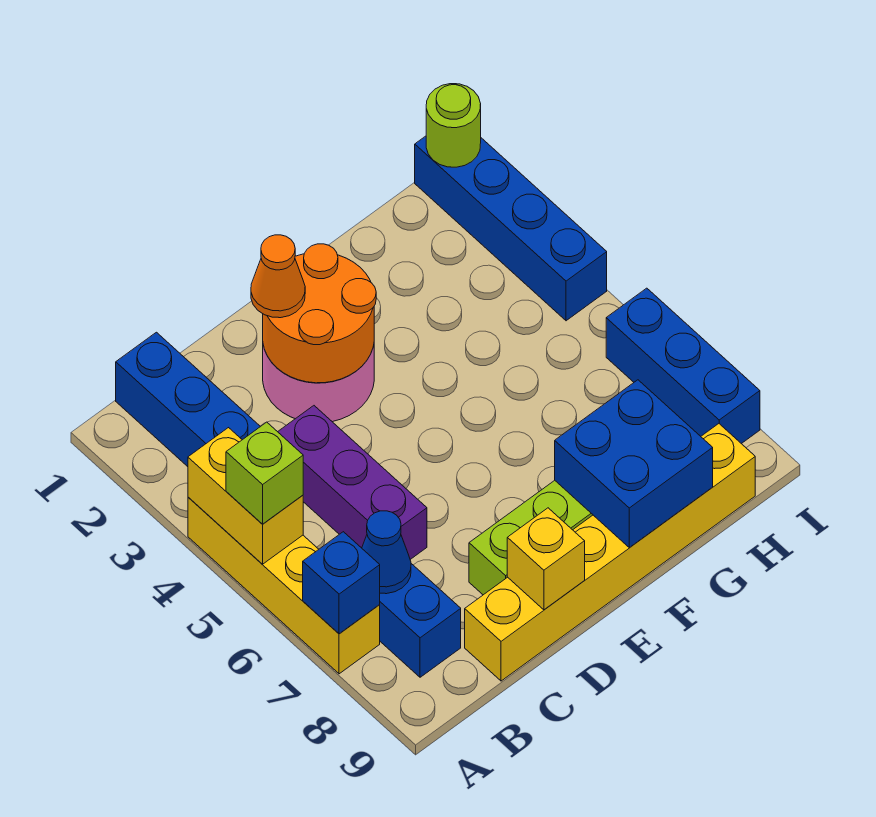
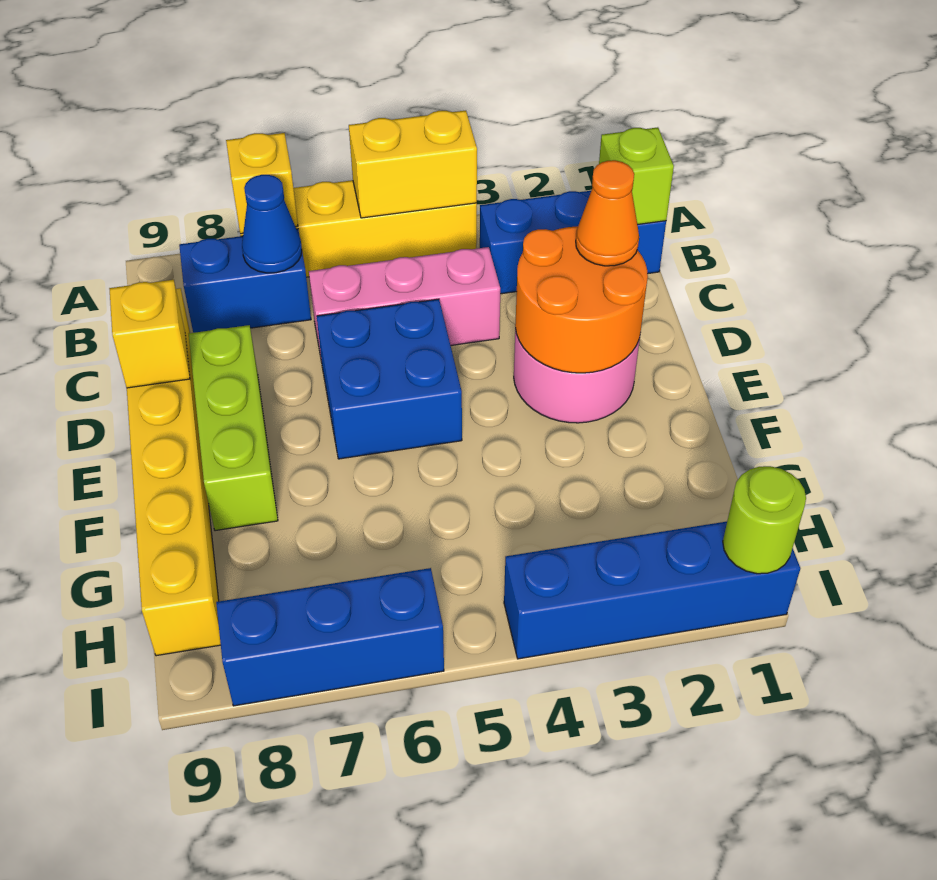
lime 1x1 brick [226,422,303,524] -> lime 1x1 brick moved to [599,127,674,225]
blue 1x1 brick [303,532,380,634] -> yellow 1x1 brick [226,133,298,234]
purple 1x3 brick [278,406,427,559] -> pink 1x3 brick [309,247,500,356]
blue 2x2 brick [555,380,713,547] -> blue 2x2 brick moved to [317,299,462,459]

